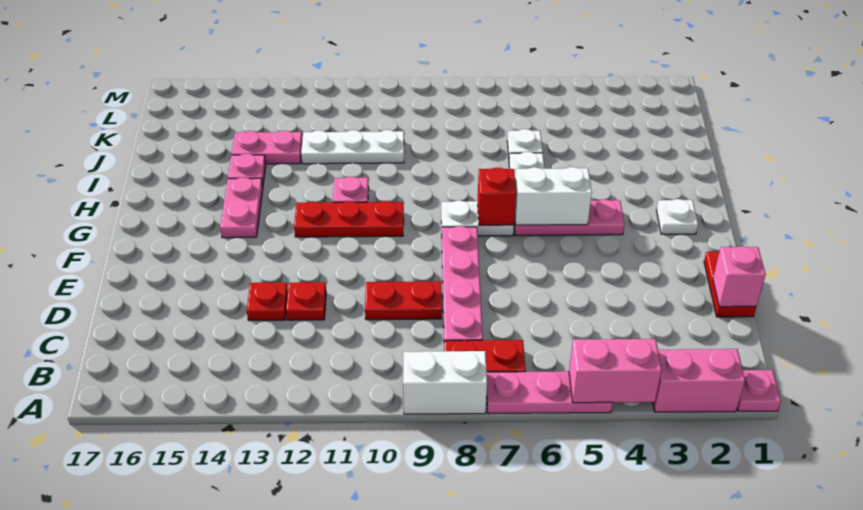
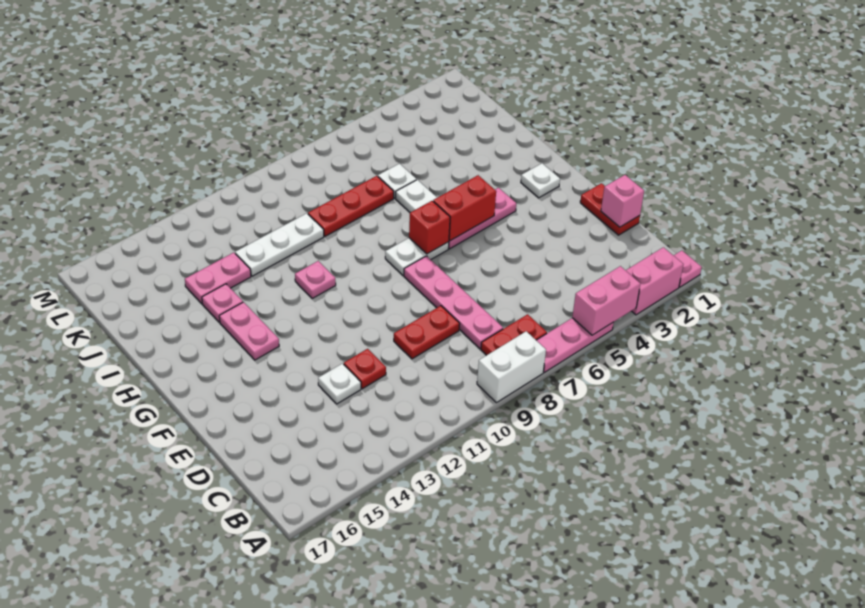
red 1x1 plate [247,282,288,321] -> white 1x1 plate [318,364,361,404]
white 1x2 brick [515,167,592,225] -> red 1x2 brick [433,175,496,241]
red 1x3 plate [294,201,404,237] -> red 1x3 plate moved to [308,176,394,236]

